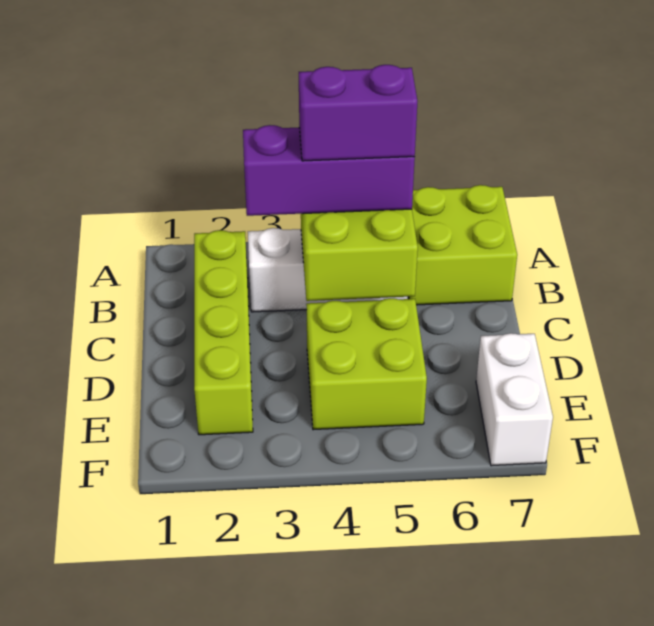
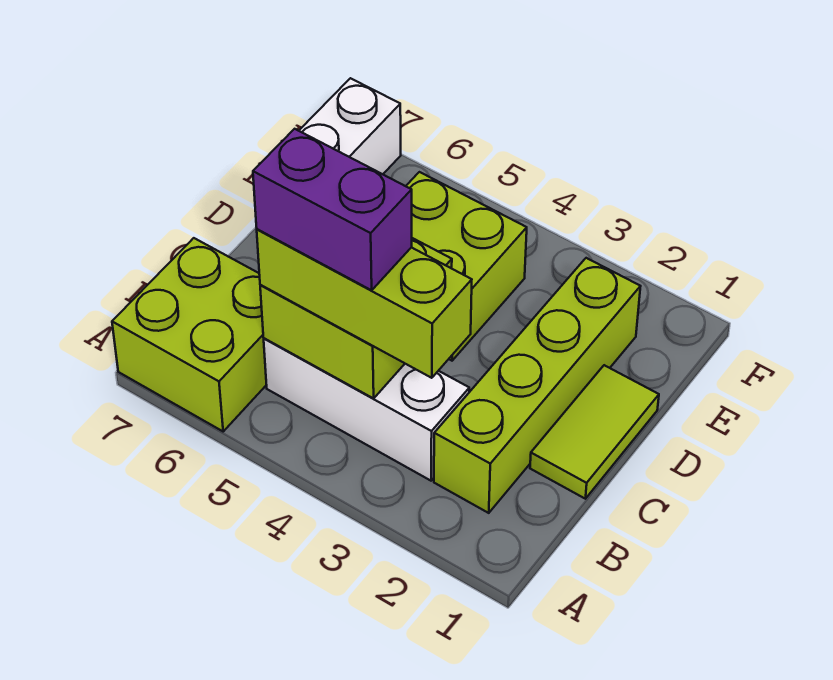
purple 1x3 brick [243,125,415,216] -> lime 1x3 brick [257,229,472,378]
none -> lime 1x2 tile [530,365,659,499]

